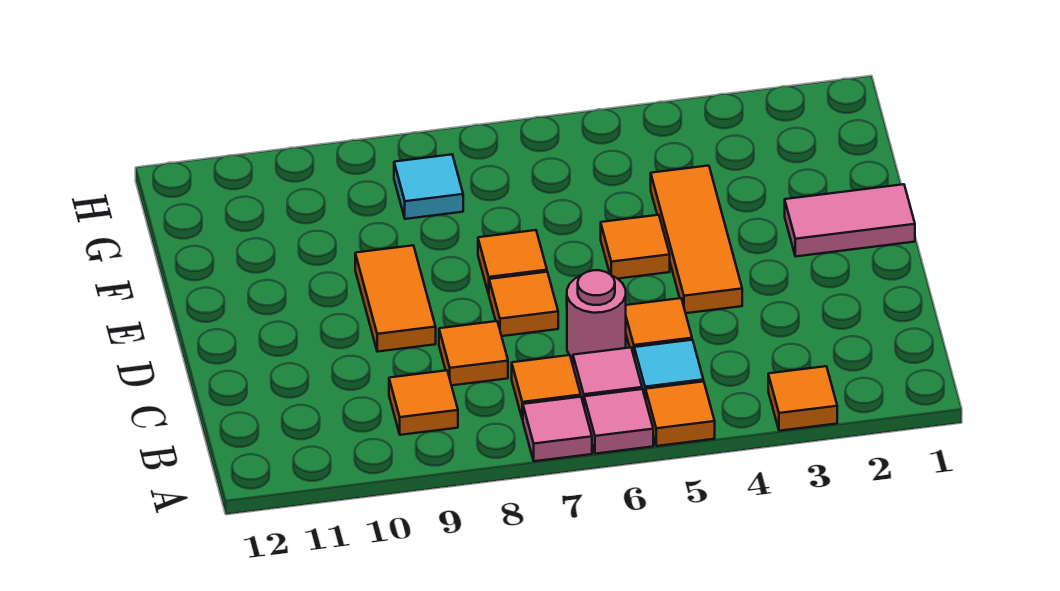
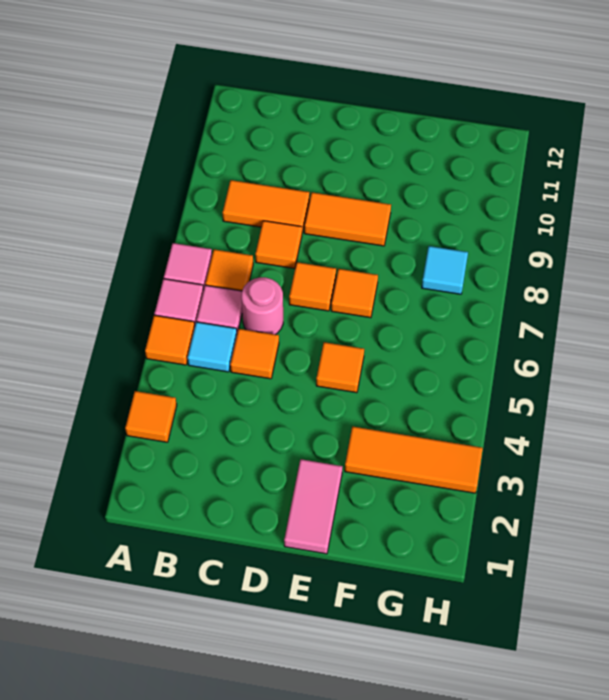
orange 1x1 tile [389,370,458,435] -> orange 1x2 tile [223,180,310,233]
orange 1x3 tile [651,166,742,313] -> orange 1x3 tile moved to [345,426,483,493]

